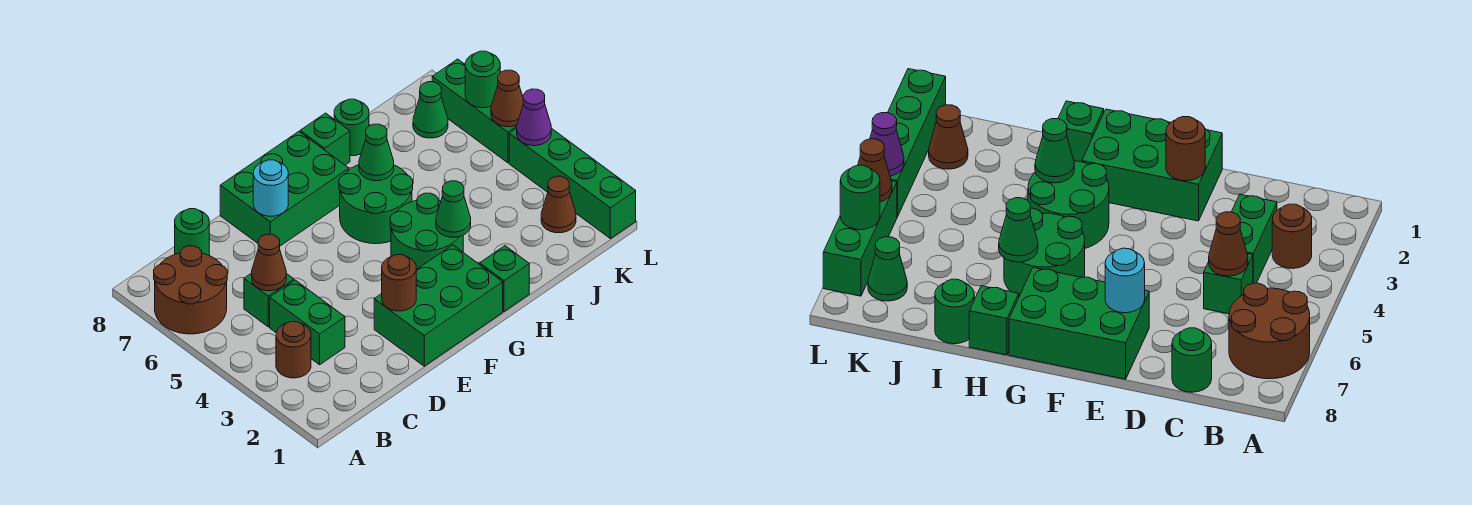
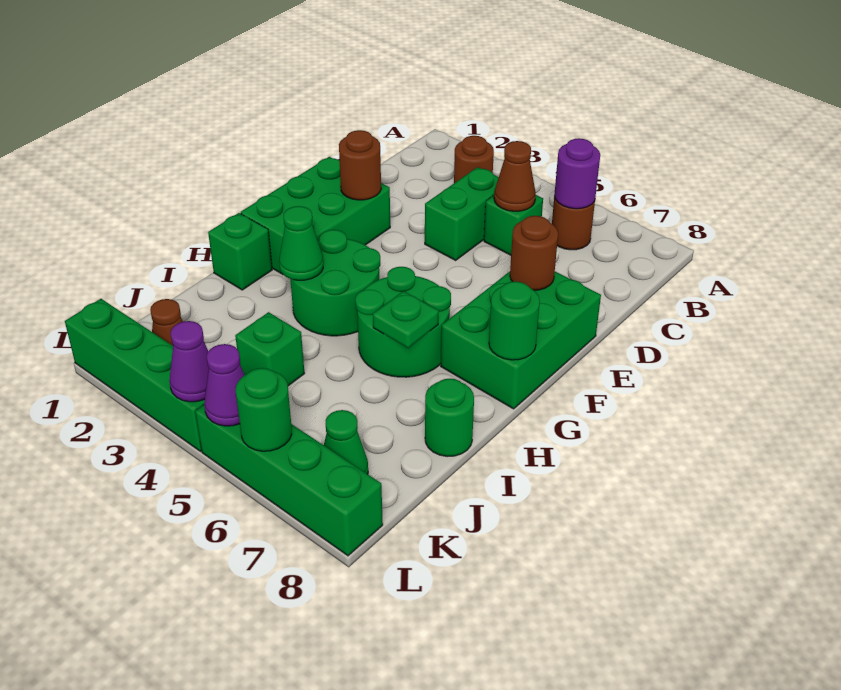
brown 2x2 round brick [154,246,227,334] -> brown 1x1 round brick [552,197,595,250]
none -> purple 1x1 round brick [554,138,600,209]
green 1x2 brick [270,280,345,365] -> green 1x2 brick turned to [425,167,499,260]
green 1x1 round brick [175,209,209,255] -> green 1x1 round brick moved to [489,281,540,360]
cyan 1x1 round brick [253,160,288,216] -> brown 1x1 round brick [510,216,558,290]
green 1x1 cone [359,124,394,181] -> green 1x1 plate [373,291,439,348]
green 1x1 brick [300,113,350,165] -> green 1x1 brick moved to [235,312,304,386]
green 1x3 brick [432,59,517,163] -> green 1x4 brick [195,405,383,556]
brown 1x1 cone [491,70,523,127] -> purple 1x1 cone [204,344,245,426]

